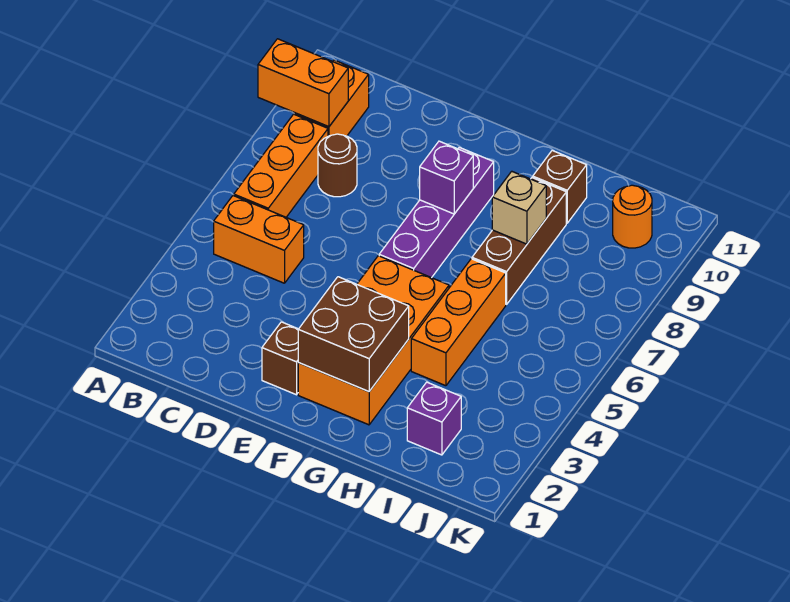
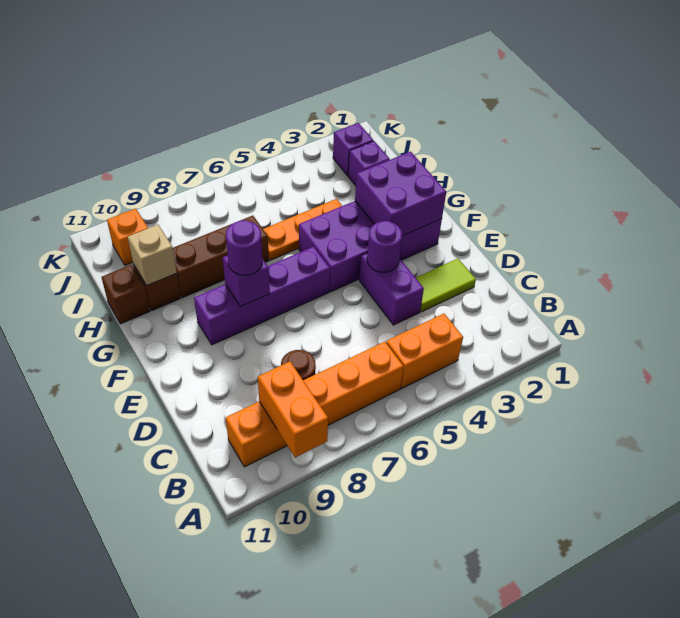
orange 1x2 brick [214,195,304,283] -> orange 1x2 brick turned to [386,314,463,388]
none -> lime 1x2 tile [416,259,476,312]
none -> purple 1x2 brick [359,253,424,325]
brown 1x1 brick [262,322,298,395] -> brown 1x1 brick moved to [102,265,150,324]
none -> purple 1x1 round brick [367,221,402,272]
orange 2x4 brick [298,256,449,425] -> purple 2x4 brick [299,201,442,292]
brown 2x2 brick [298,277,409,392] -> purple 2x2 brick [355,152,446,236]
none -> purple 1x1 round brick [226,220,262,275]
orange 1x3 brick [411,259,506,386] -> orange 1x3 plate [263,199,342,260]
tan 1x1 brick [492,171,546,244] -> tan 1x1 brick moved to [128,225,177,286]
none -> purple 1x1 brick [333,123,373,176]
orange 1x1 round brick [613,185,652,248] -> orange 1x1 brick [107,209,148,265]

